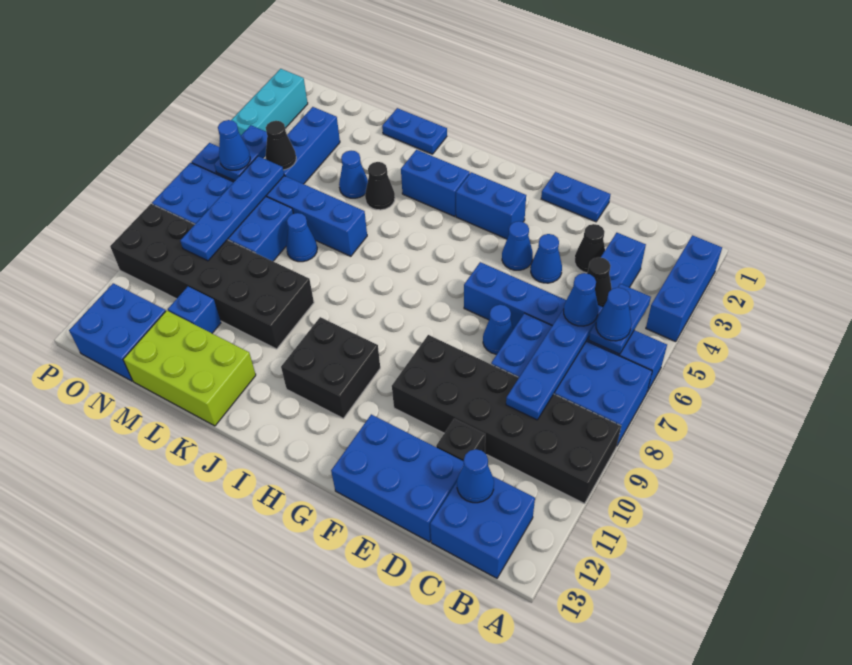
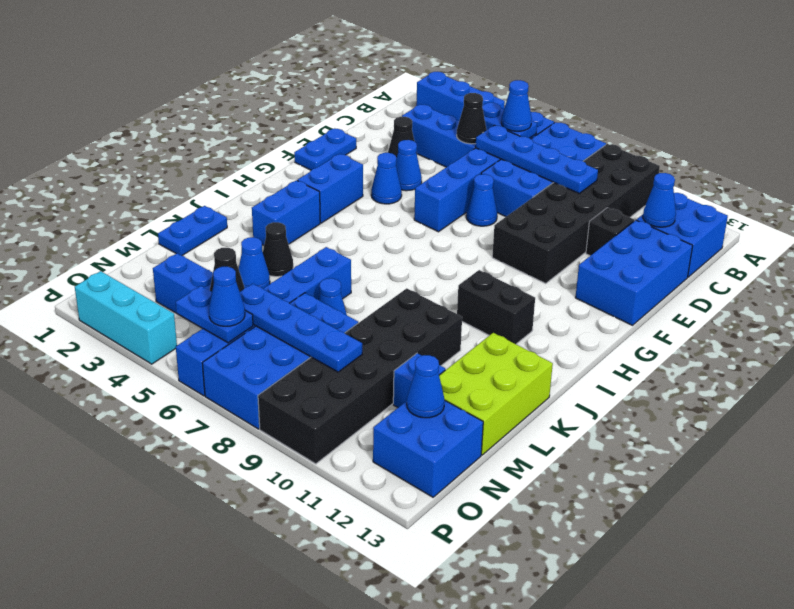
blue 1x1 cone [564,273,598,326] -> blue 1x1 cone moved to [407,355,445,418]
black 2x2 brick [281,317,380,418] -> black 1x2 brick [457,270,535,344]

